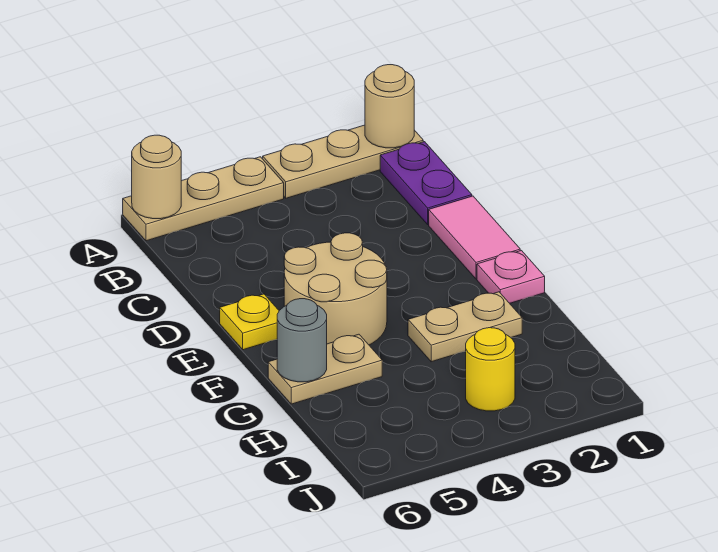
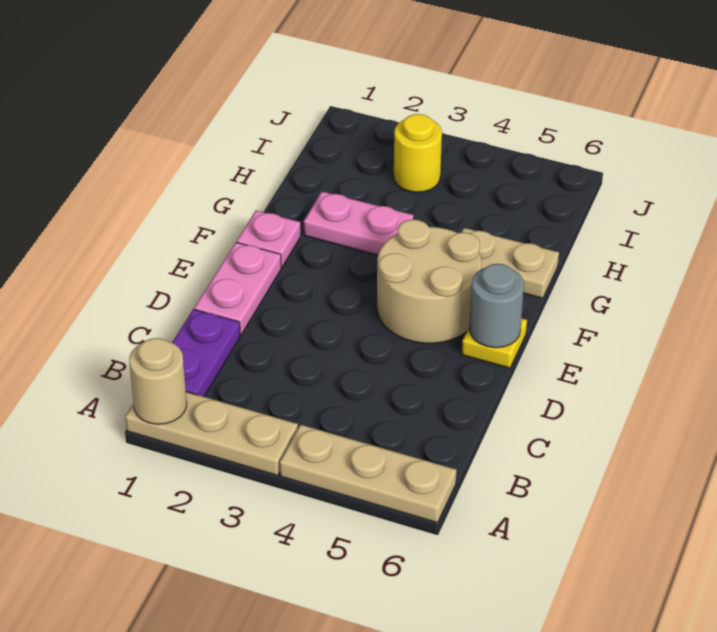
tan 1x1 round brick [132,135,181,219] -> none
pink 1x2 tile [429,196,520,279] -> pink 1x2 plate [194,242,281,335]
tan 1x2 plate [408,292,522,362] -> pink 1x2 plate [304,192,414,255]
grey 1x1 round brick [277,299,327,382] -> grey 1x1 round brick moved to [469,264,524,348]

